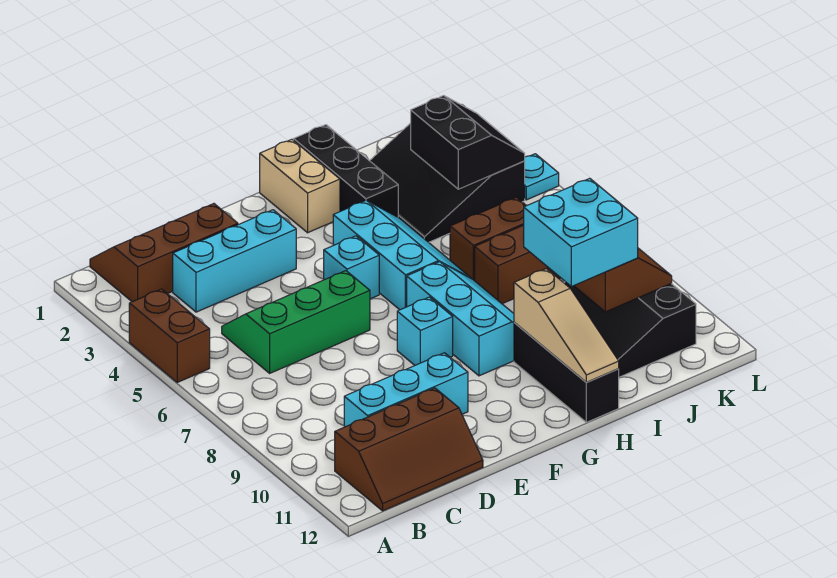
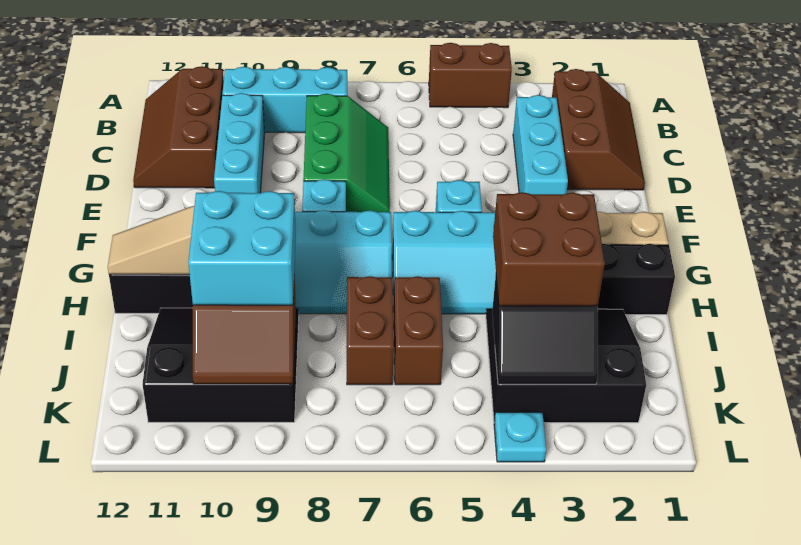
none -> cyan 1x3 brick [222,67,347,133]
green 2x3 slope [222,271,370,373] -> green 2x3 slope moved to [303,94,390,212]
none -> brown 2x2 brick [493,192,605,306]

